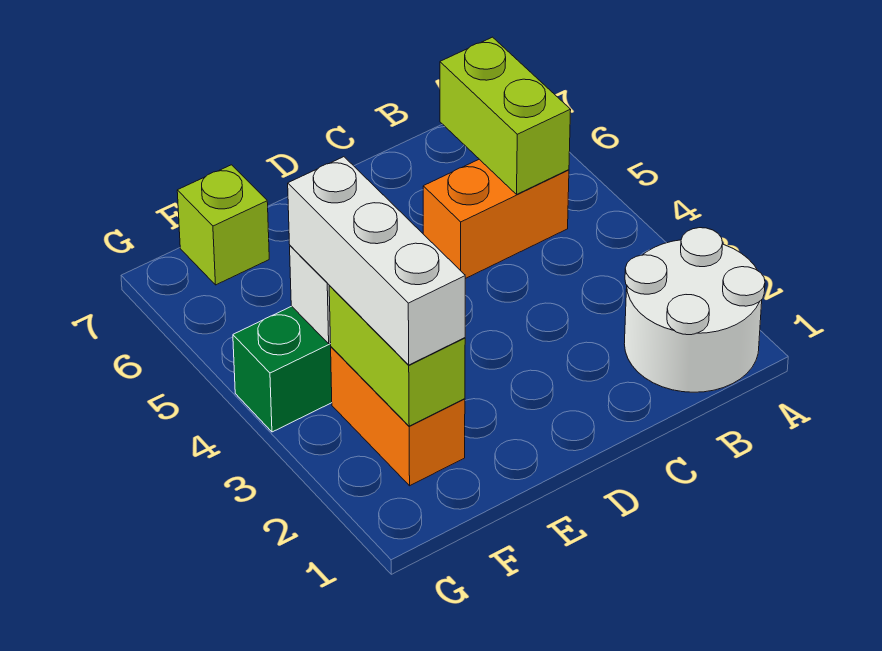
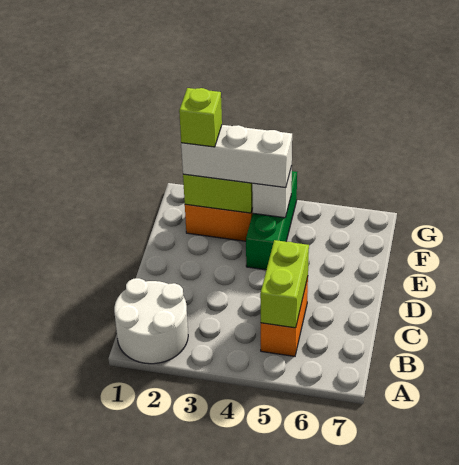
lime 1x2 brick [440,37,571,194] -> lime 1x2 brick turned to [260,240,309,328]
lime 1x1 brick [177,165,269,285] -> lime 1x1 brick moved to [179,88,222,147]

